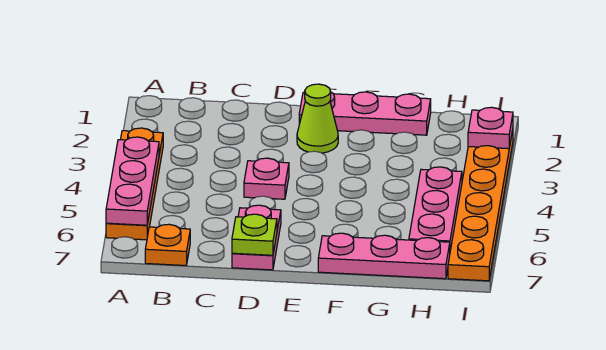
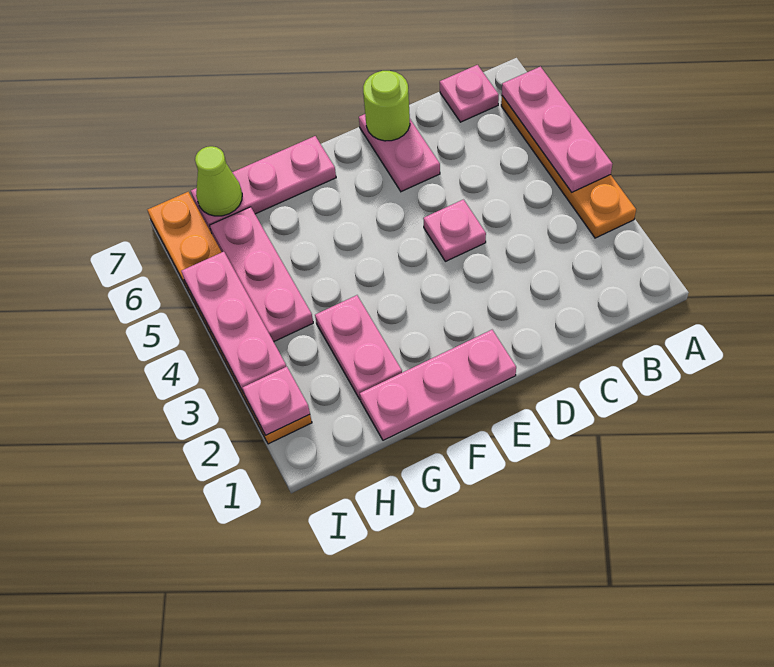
orange 1x1 plate [145,224,190,266] -> pink 1x1 plate [440,65,499,122]
lime 1x1 plate [232,214,277,255] -> lime 1x1 round brick [363,71,410,141]
lime 1x1 cone [297,84,338,153] -> lime 1x1 cone moved to [195,146,242,216]
none -> pink 1x2 plate [315,295,402,400]
none -> pink 1x3 plate [181,252,286,393]

